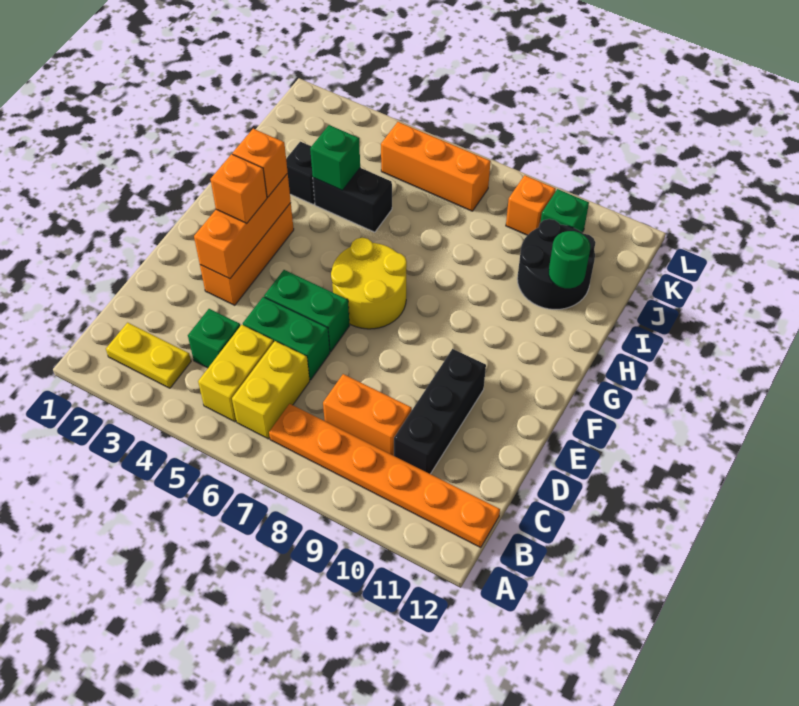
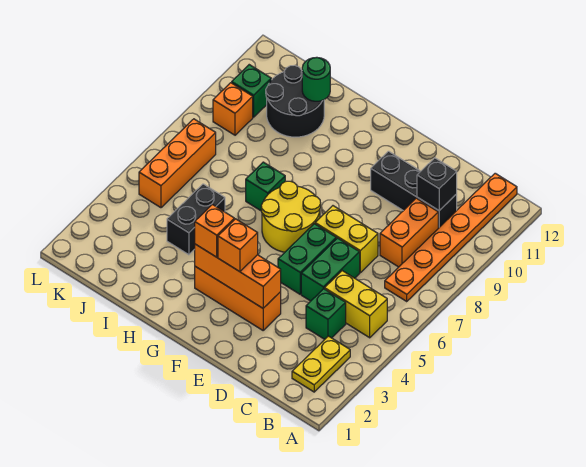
yellow 1x2 brick [232,341,310,439] -> yellow 1x2 brick moved to [315,206,378,273]
black 1x1 brick [286,142,315,205] -> black 1x1 brick moved to [417,158,457,210]
green 1x1 brick [310,125,360,190] -> green 1x1 brick moved to [246,162,285,211]

